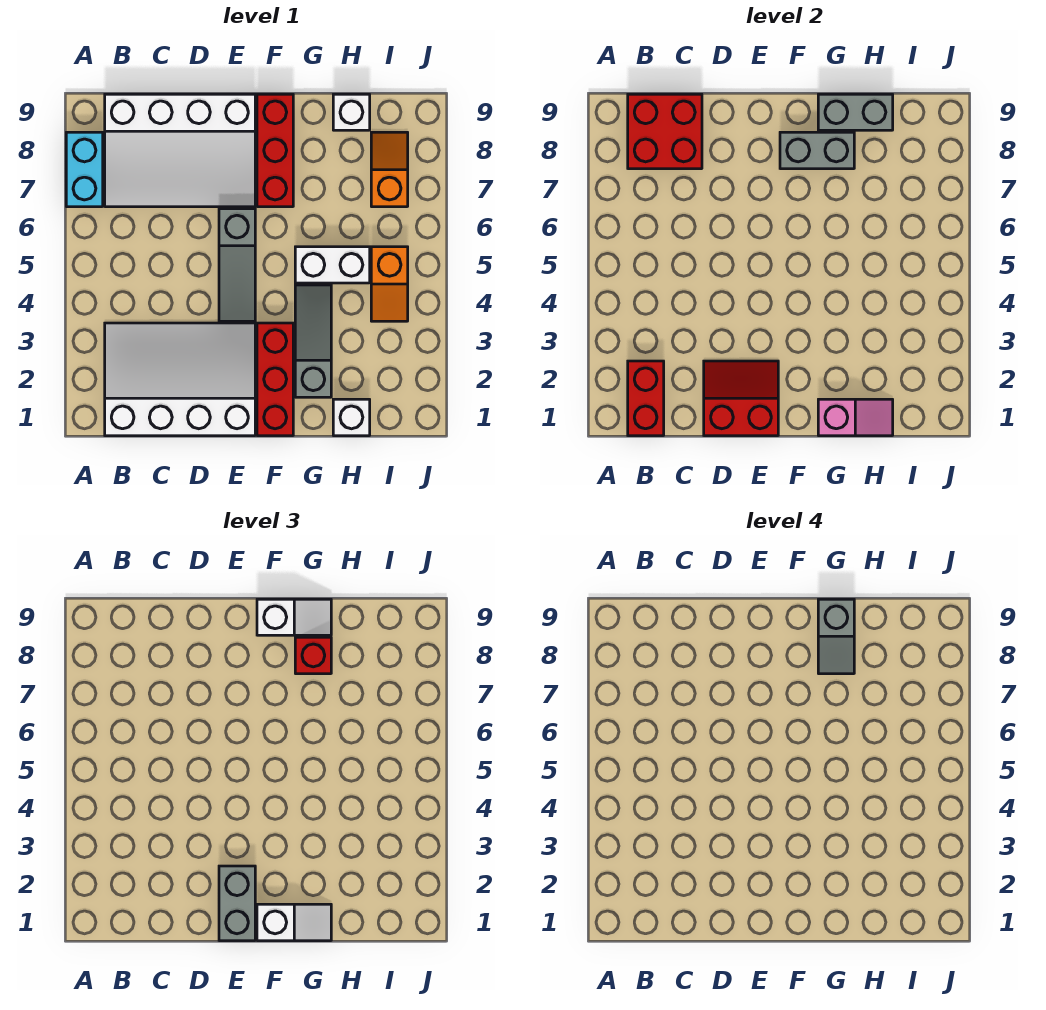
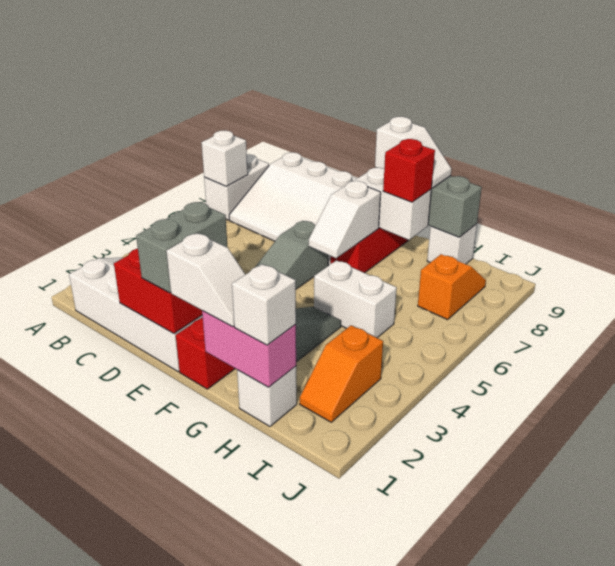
cyan 1x2 brick [66,132,103,207] -> white 1x2 brick [204,154,269,220]
none -> white 1x1 brick [201,130,248,186]
red 1x2 brick [628,361,664,436] -> none
red 2x2 brick [628,94,702,169] -> none
none -> white 1x2 slope [309,181,381,258]
grey 1x2 brick [780,132,854,169] -> white 1x2 brick [354,168,431,240]
pink 1x2 slope [818,399,893,436] -> pink 1x2 brick [202,311,296,387]
grey 1x2 slope [818,599,854,674] -> none
none -> white 1x1 brick [232,264,296,345]
orange 1x2 slope [371,247,408,321] -> orange 1x2 slope moved to [300,325,383,422]

